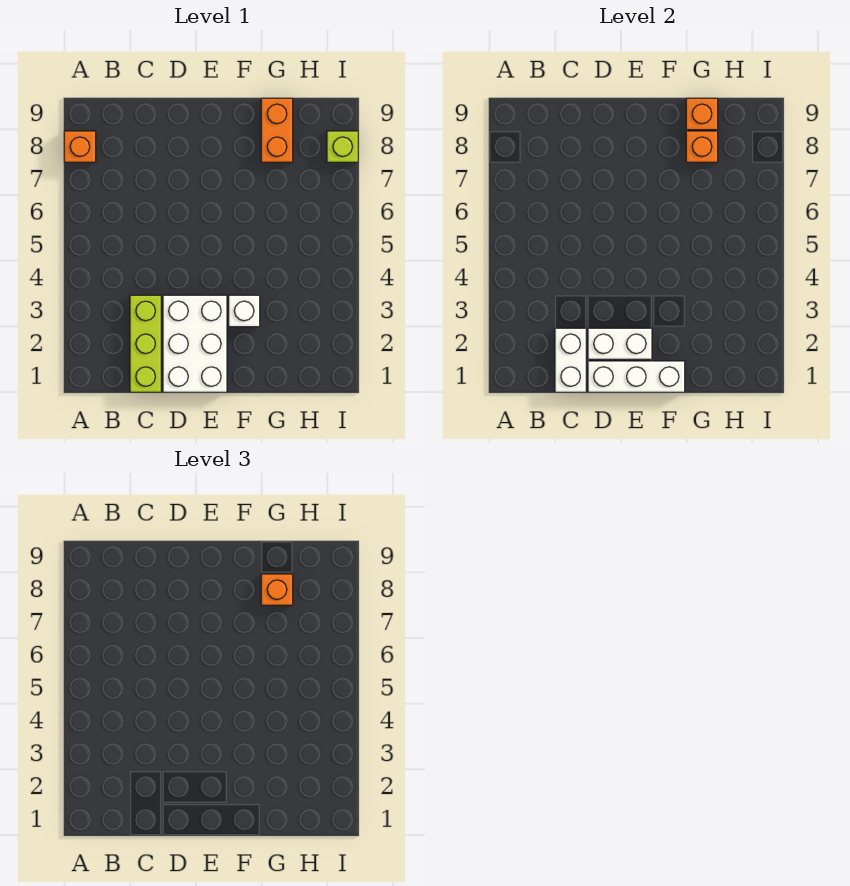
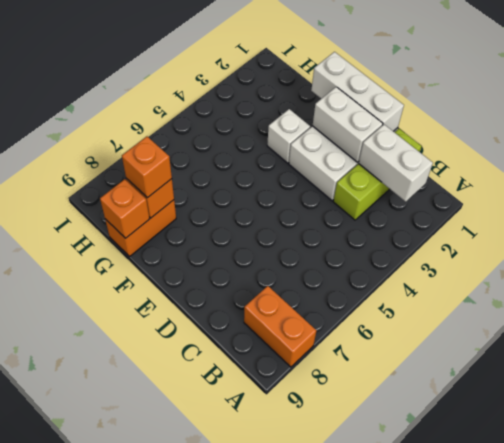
orange 1x1 brick [64,131,96,162] -> orange 1x2 brick [244,286,317,367]
white 1x2 brick [555,328,586,392] -> white 1x2 brick turned to [359,125,433,202]
lime 1x1 brick [327,131,358,162] -> none

